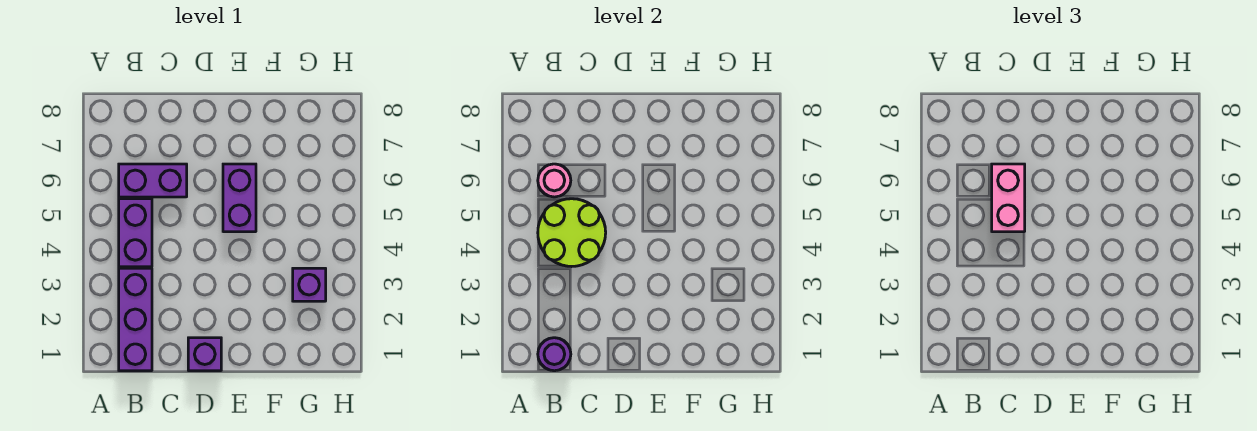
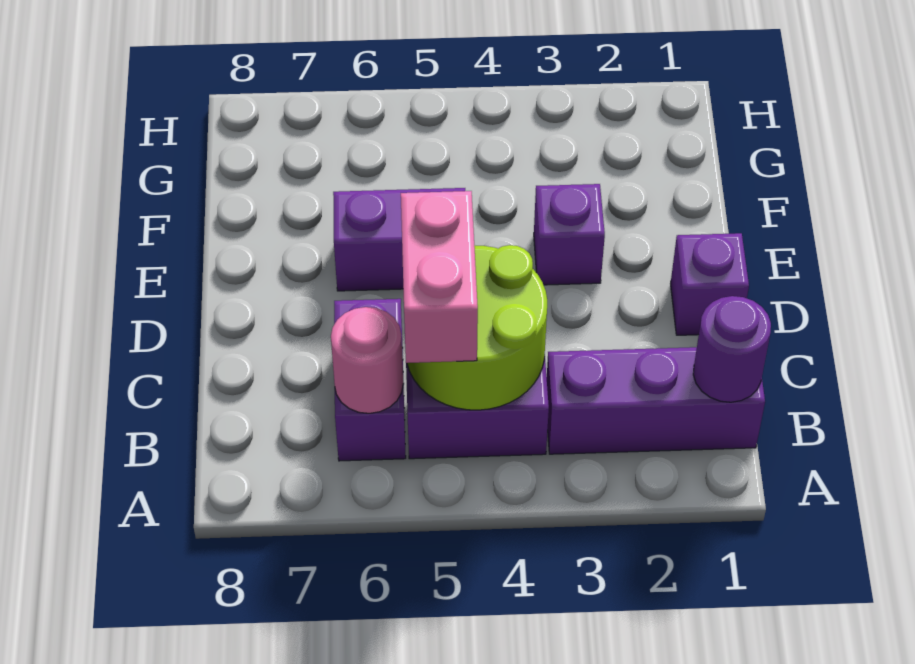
pink 1x2 brick [992,164,1025,232] -> pink 1x2 brick turned to [401,191,478,363]
purple 1x1 brick [293,268,326,301] -> purple 1x1 brick moved to [534,184,605,285]

